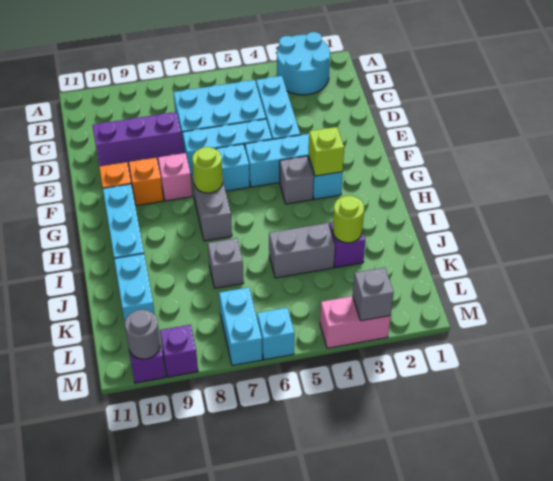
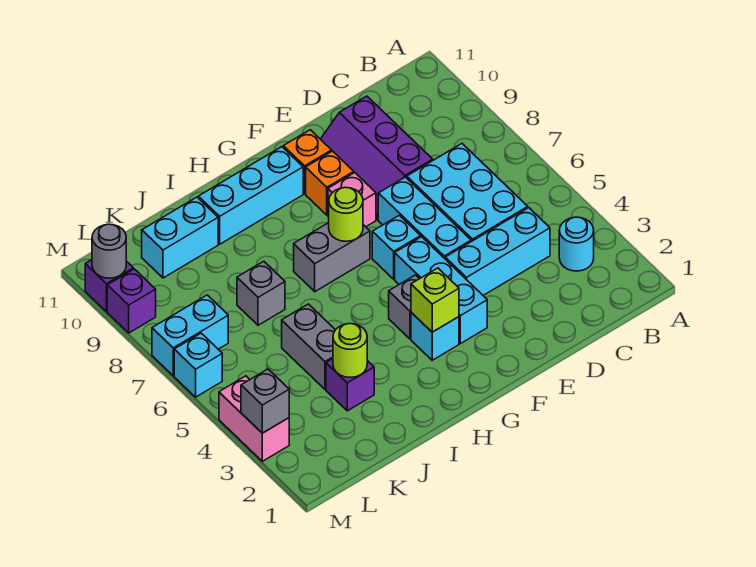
cyan 2x2 round brick [277,32,330,95] -> cyan 1x1 round brick [559,217,594,271]

